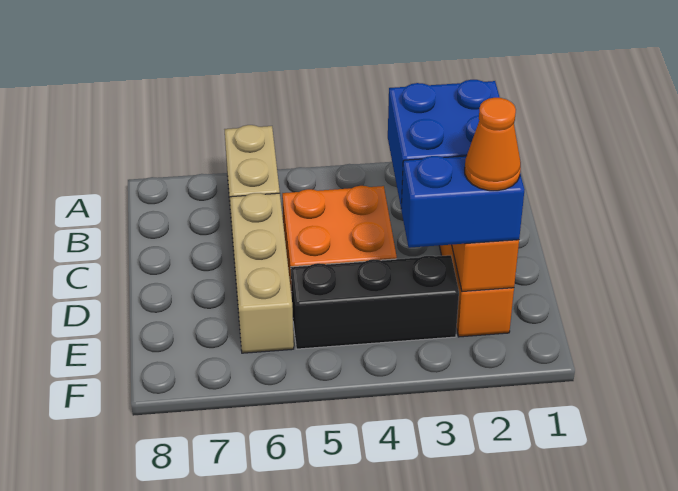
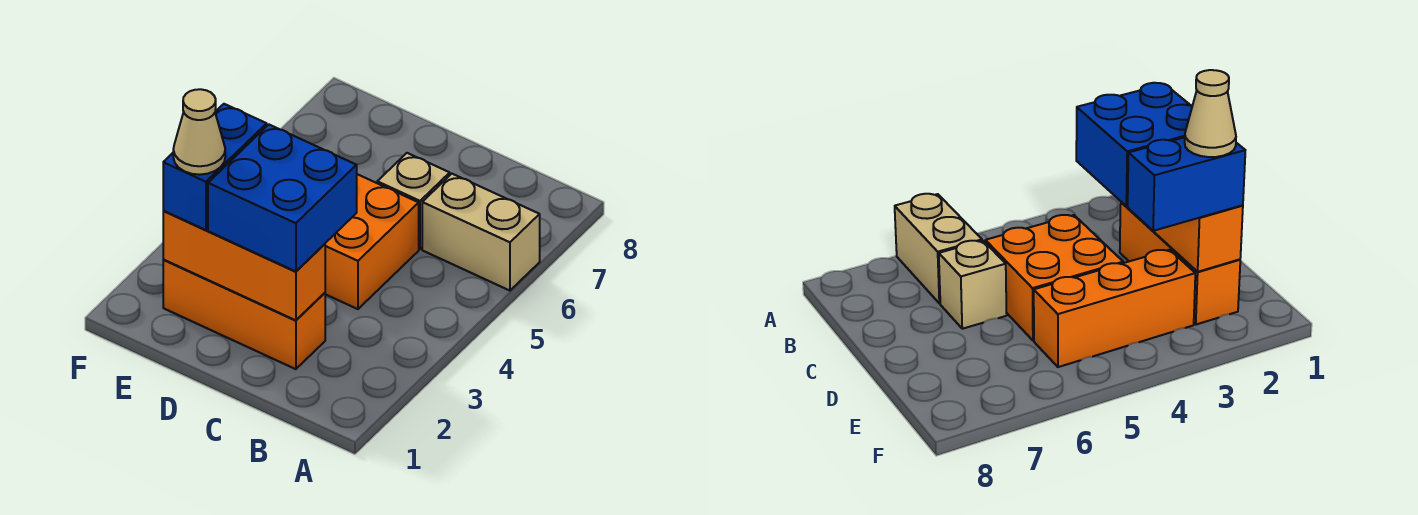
tan 1x3 brick [230,193,294,353] -> tan 1x1 brick [377,153,450,249]
orange 1x1 cone [465,98,521,191] -> tan 1x1 cone [173,89,225,175]
black 1x3 brick [291,255,459,349] -> orange 1x3 brick [1034,250,1195,367]

